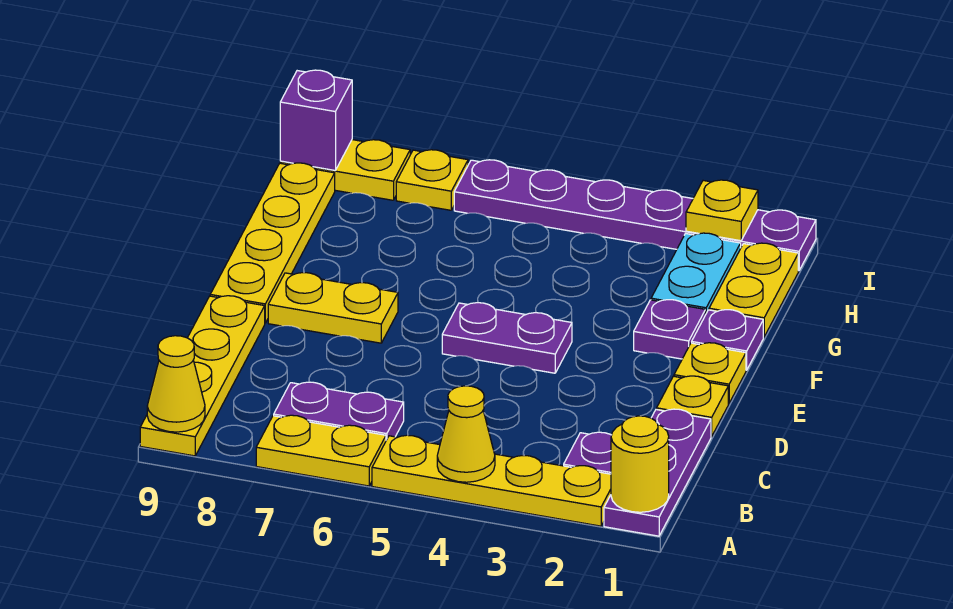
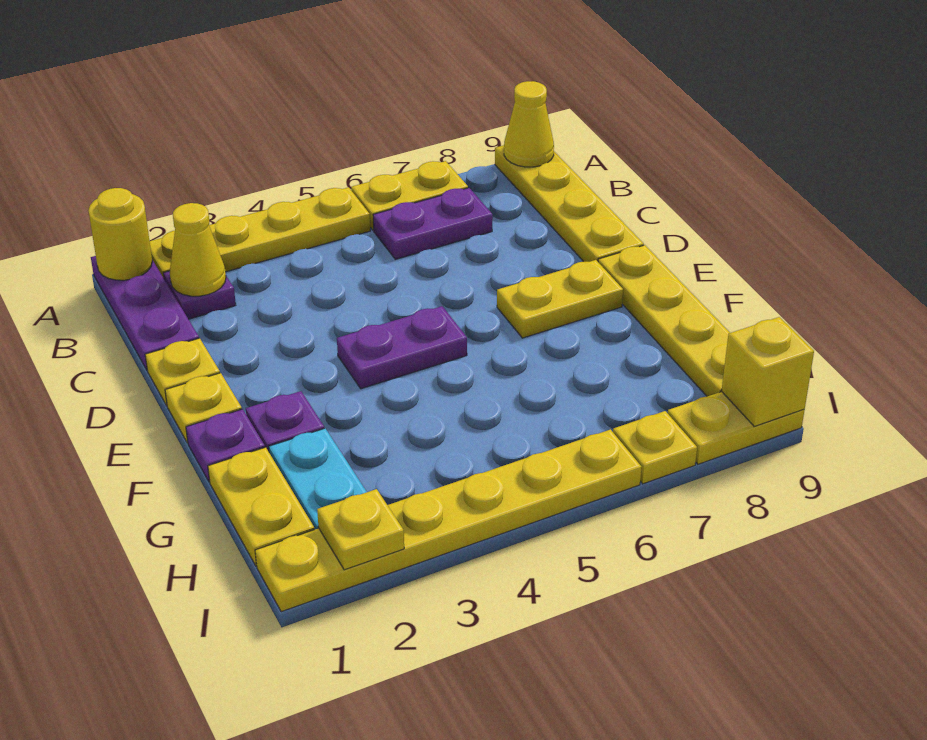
yellow 1x1 cone [437,386,495,482] -> yellow 1x1 cone moved to [170,203,226,296]
purple 1x6 plate [454,160,816,271] -> yellow 1x6 plate [255,429,641,612]
purple 1x1 brick [280,70,352,170] -> yellow 1x1 brick [722,317,814,426]

